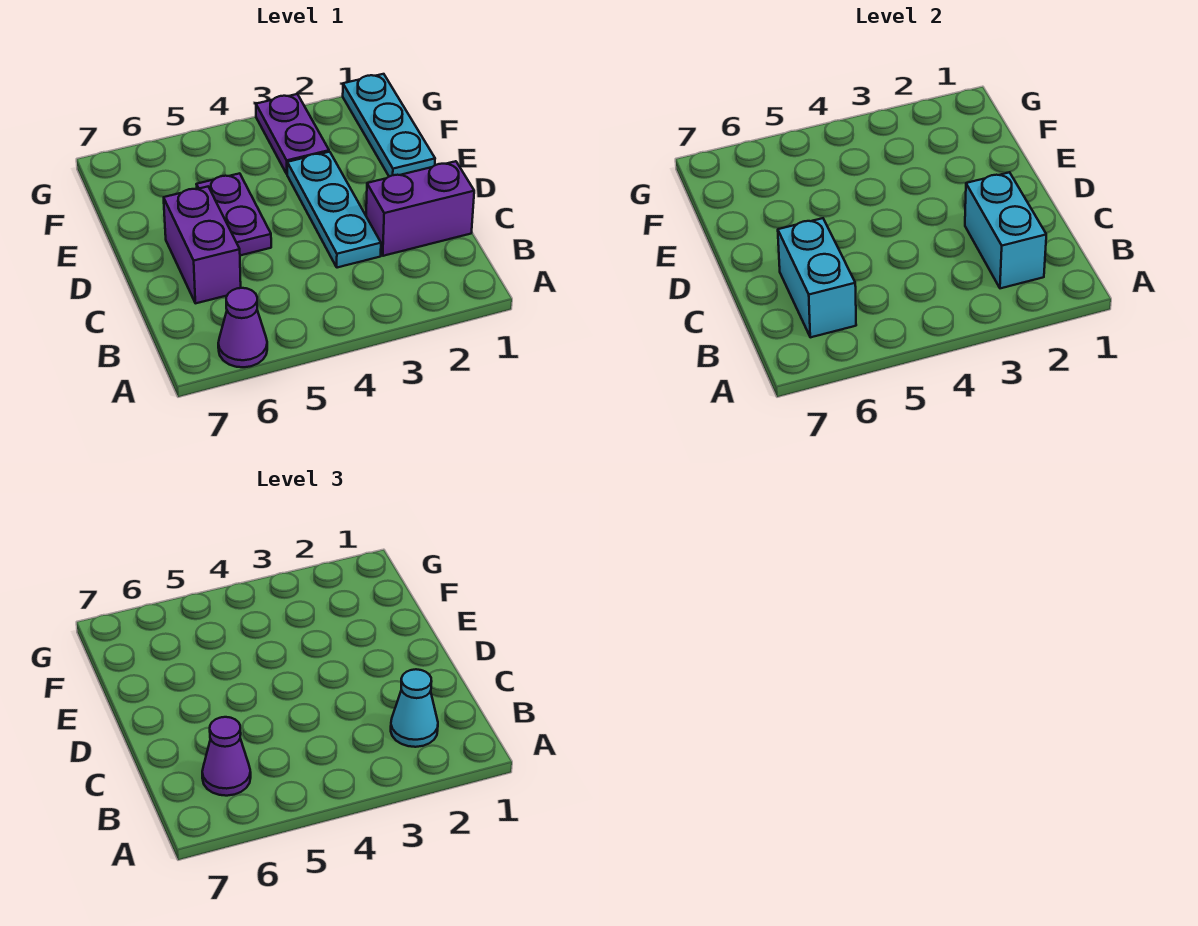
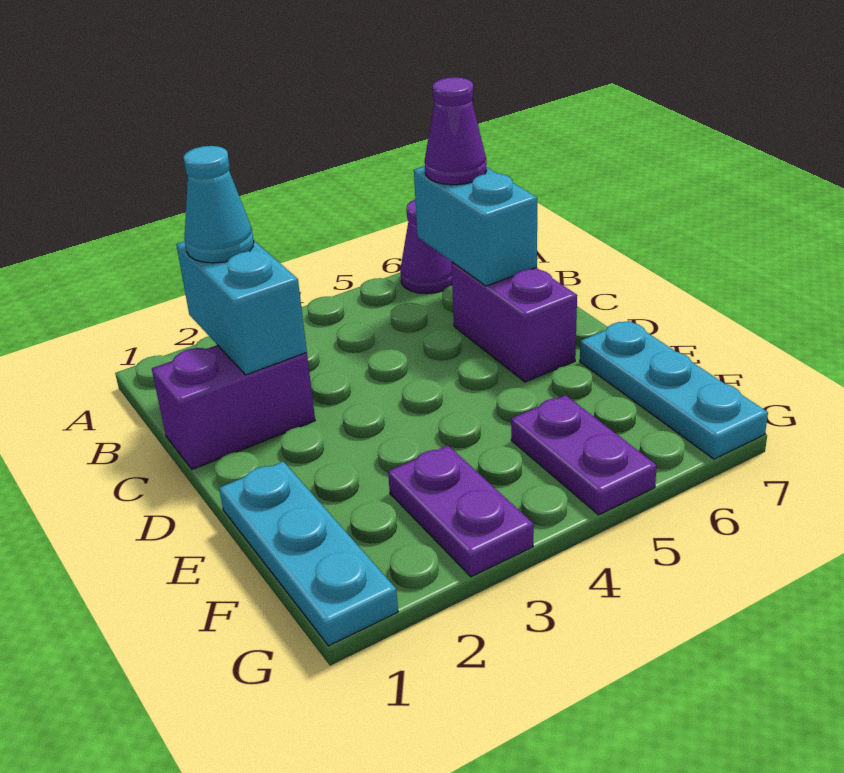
cyan 1x3 plate [287,152,381,268] -> cyan 1x3 plate moved to [580,321,768,459]
purple 1x2 plate [197,173,271,255] -> purple 1x2 plate moved to [511,395,657,515]

